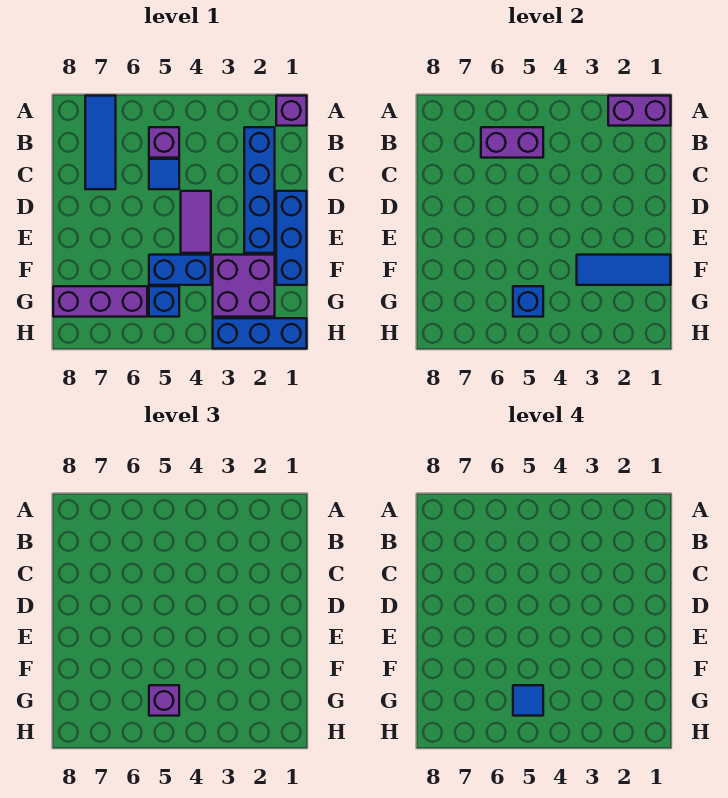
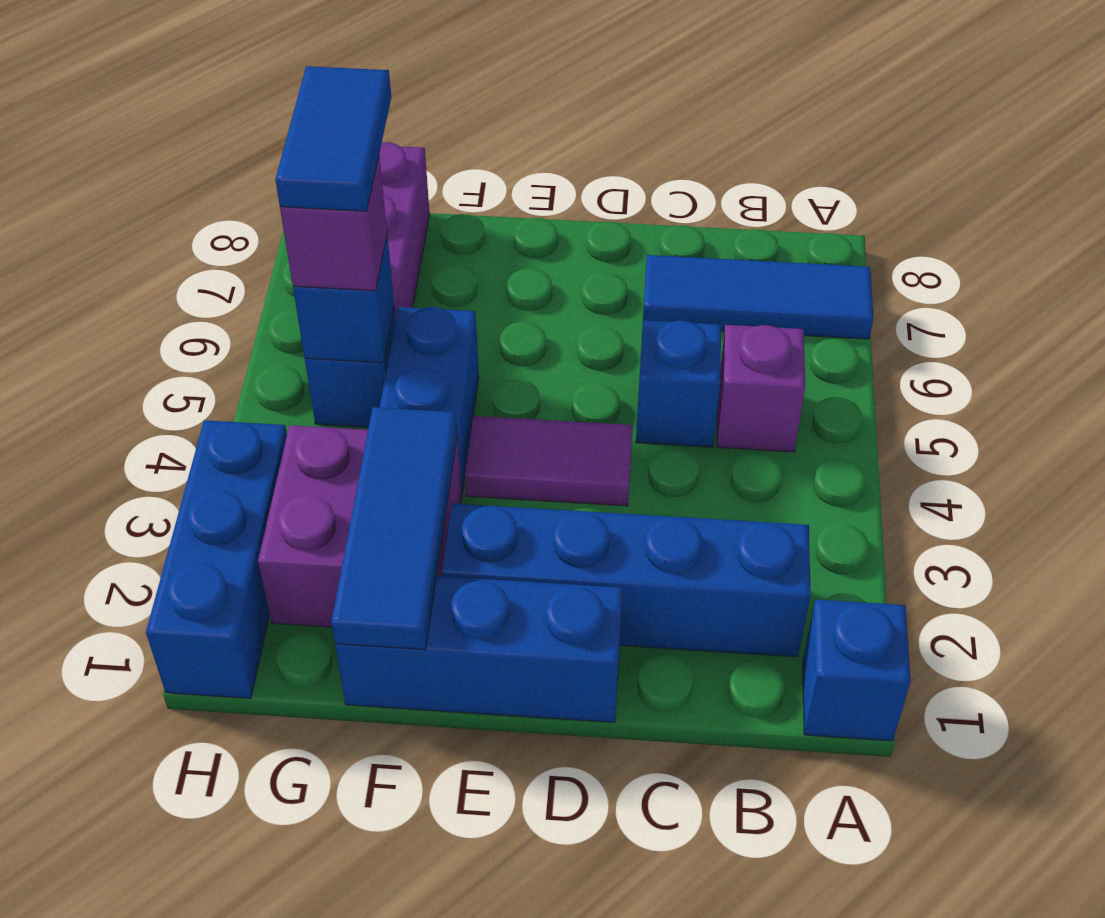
purple 1x1 brick [276,96,307,126] -> blue 1x1 brick [803,600,911,741]
purple 1x2 brick [608,96,671,126] -> none
purple 1x2 brick [481,127,543,158] -> none
blue 1x1 tile [149,159,179,189] -> blue 1x1 brick [636,320,721,447]
blue 1x1 tile [513,685,543,716] -> blue 1x2 tile [275,66,391,211]

